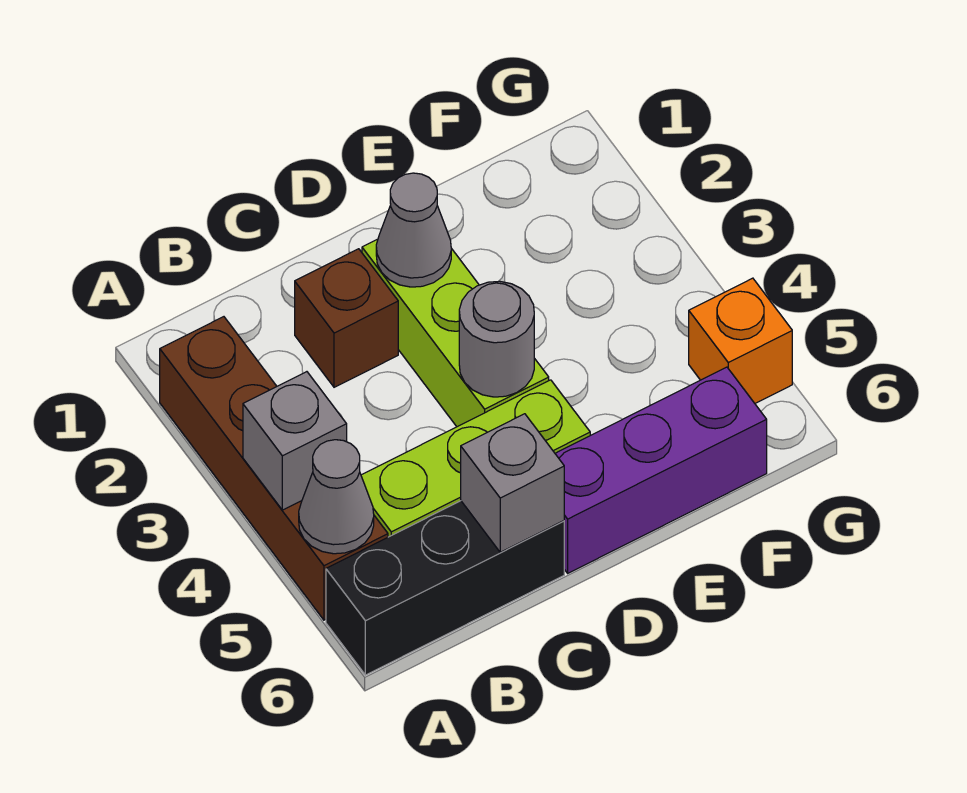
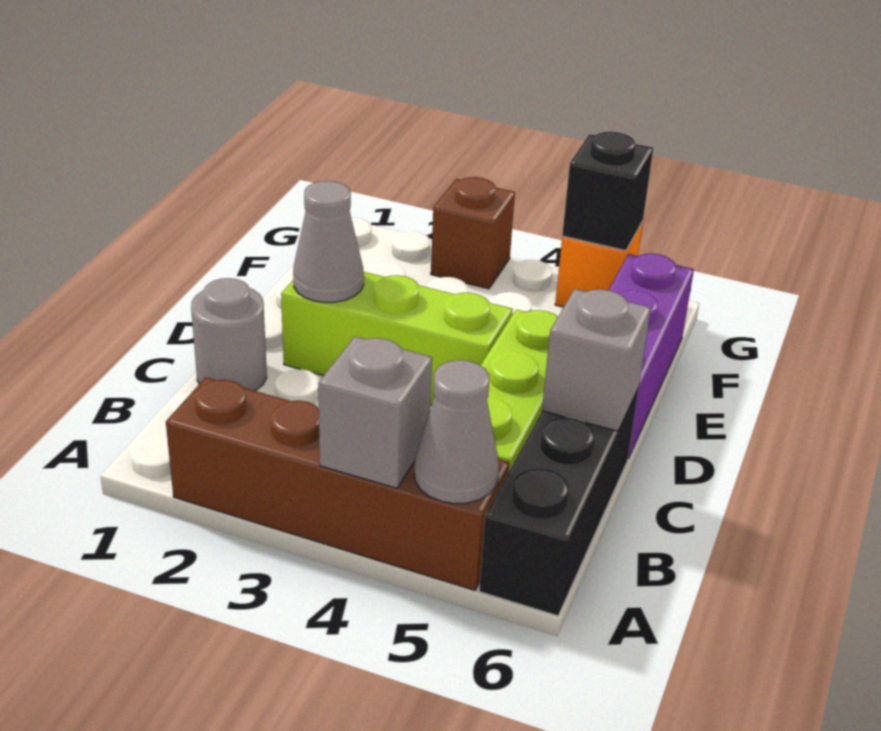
brown 1x1 brick [295,249,398,387] -> brown 1x1 brick moved to [431,177,515,289]
grey 1x1 round brick [459,281,534,397] -> grey 1x1 round brick moved to [191,278,267,391]
none -> black 1x1 brick [562,132,653,251]

